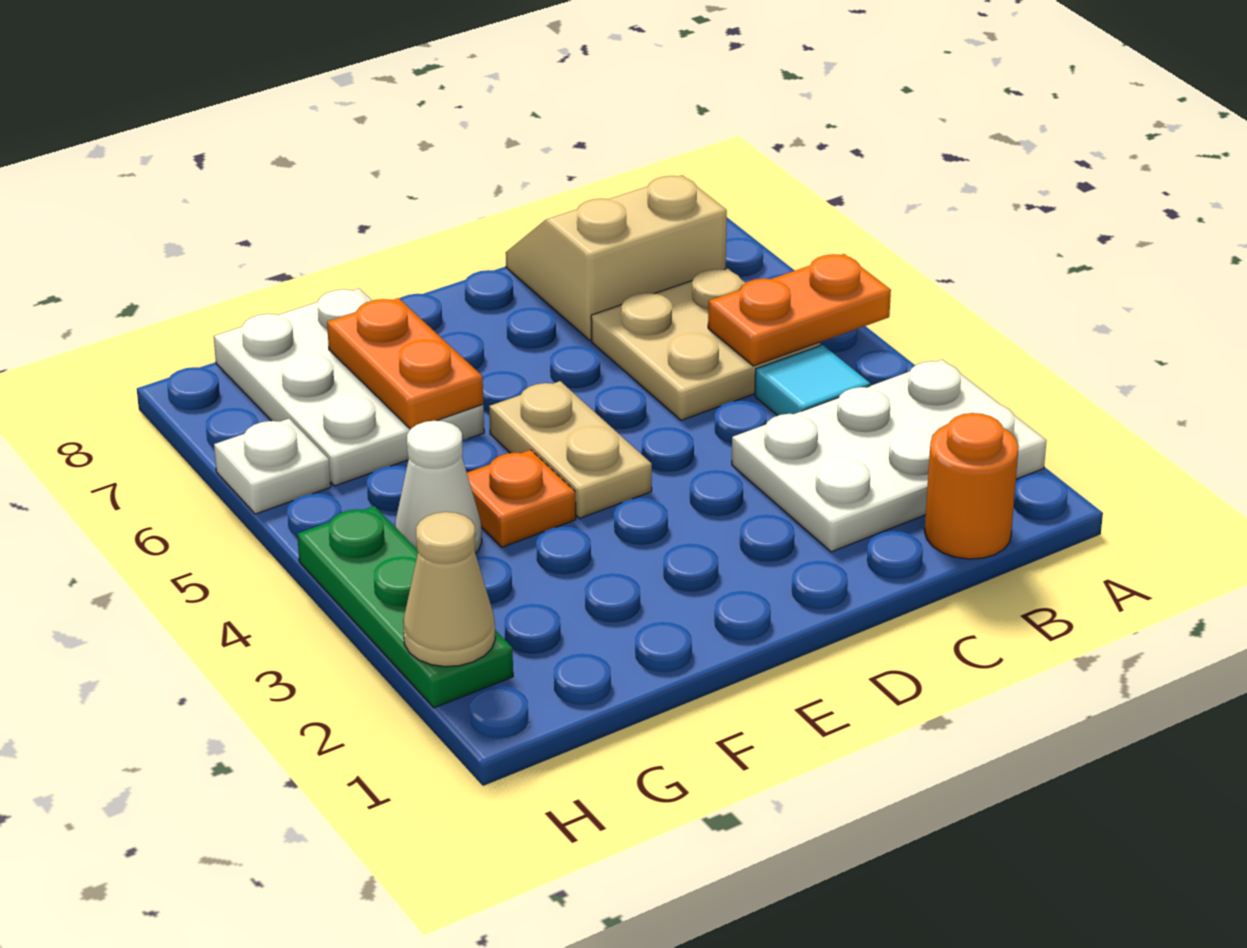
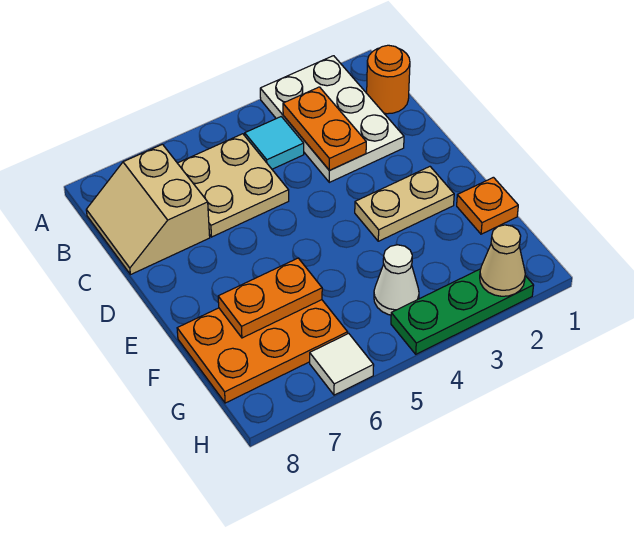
orange 1x2 plate [708,254,891,366] -> orange 1x2 plate moved to [283,87,366,170]
tan 1x2 plate [489,381,652,518] -> tan 1x2 plate moved to [355,167,454,241]
orange 1x1 plate [467,450,576,547] -> orange 1x1 plate moved to [457,177,518,234]
white 2x3 plate [214,289,484,486] -> orange 2x3 plate [177,300,348,403]
white 1x1 plate [214,419,331,514] -> white 1x1 tile [310,333,374,395]

